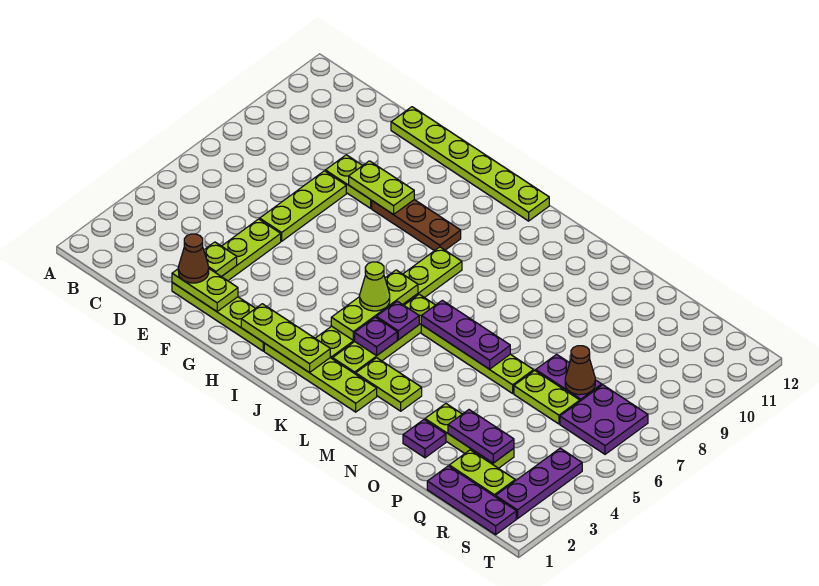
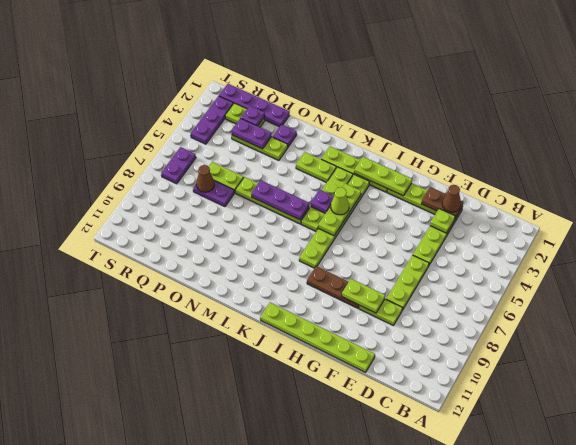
lime 1x2 plate [172,269,238,311] -> brown 1x2 plate [421,187,463,218]
purple 1x1 plate [355,317,397,356] -> purple 1x1 plate moved to [241,106,265,126]
purple 1x3 plate [427,466,516,535] -> purple 1x4 plate [219,84,290,127]
purple 2x2 plate [560,385,648,454] -> purple 1x2 plate [161,147,196,184]

